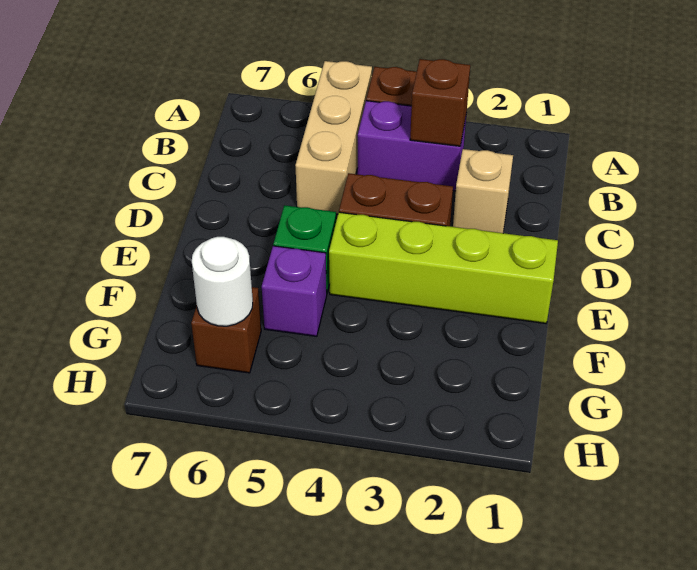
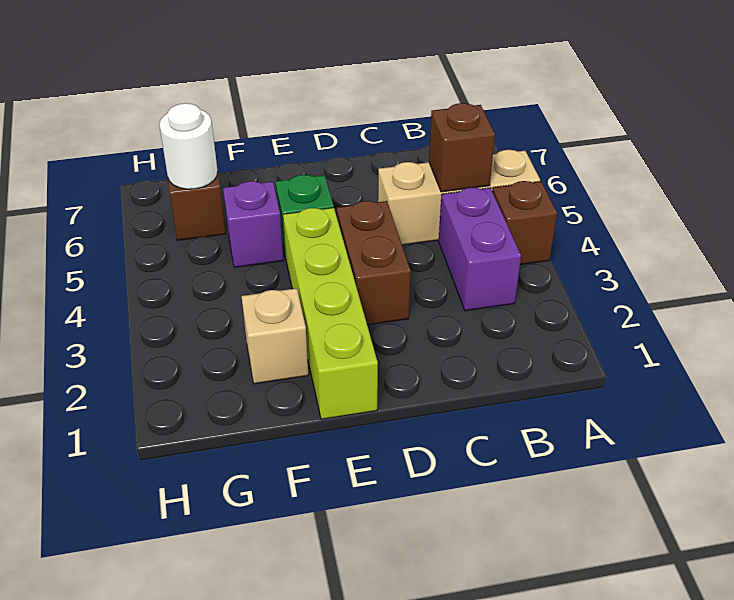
brown 1x1 brick [410,59,470,146] -> brown 1x1 brick moved to [429,103,495,192]
tan 1x1 brick [453,149,513,233] -> tan 1x1 brick moved to [241,288,308,384]

